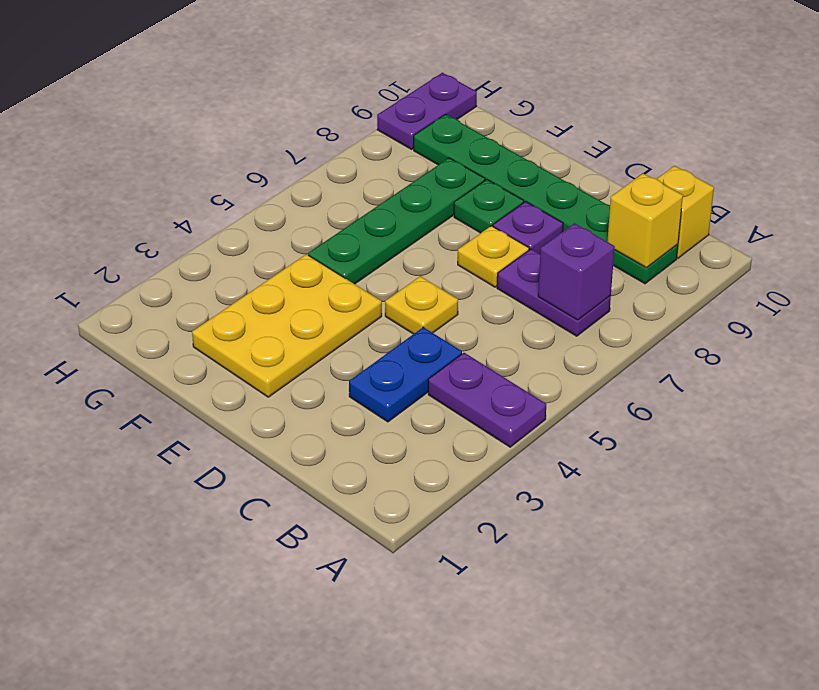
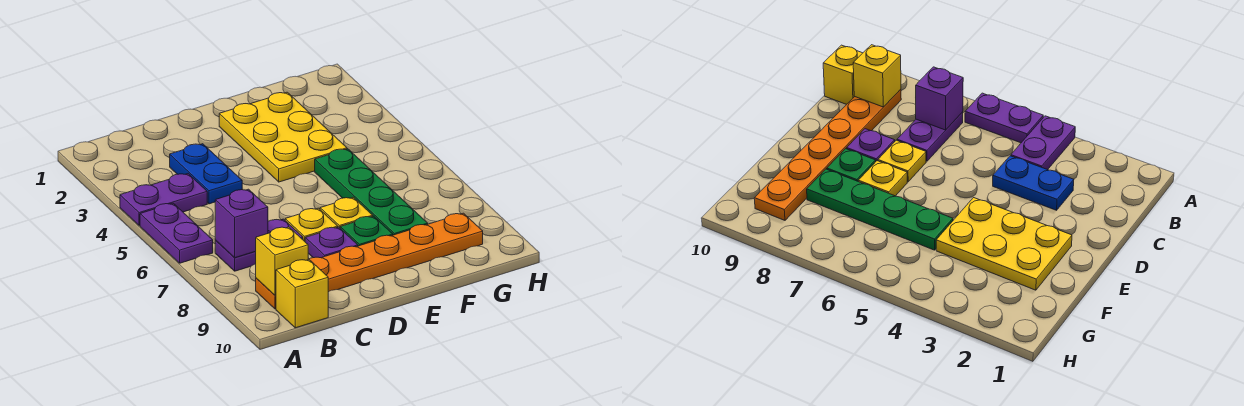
green 1x6 plate [414,114,678,284] -> orange 1x6 plate [256,213,483,309]
yellow 1x1 plate [385,276,458,334] -> yellow 1x1 plate moved to [320,197,373,228]
purple 1x2 plate [377,73,477,149] -> purple 1x2 plate moved to [140,203,213,263]

